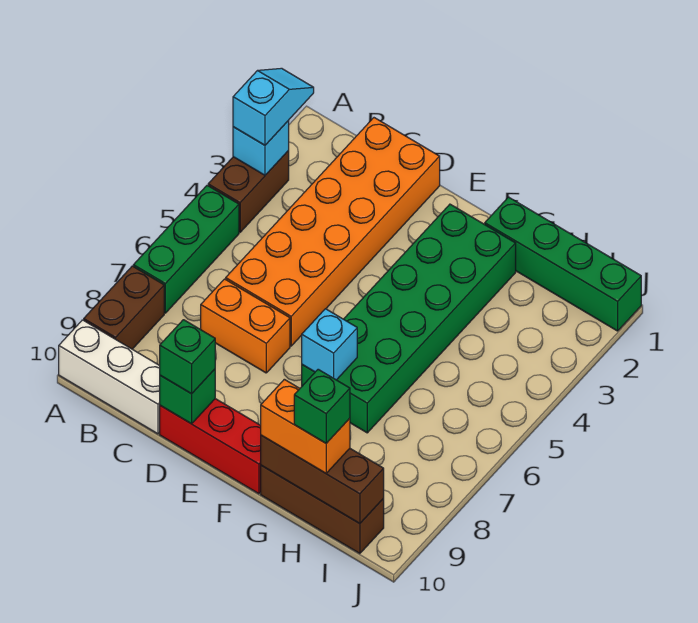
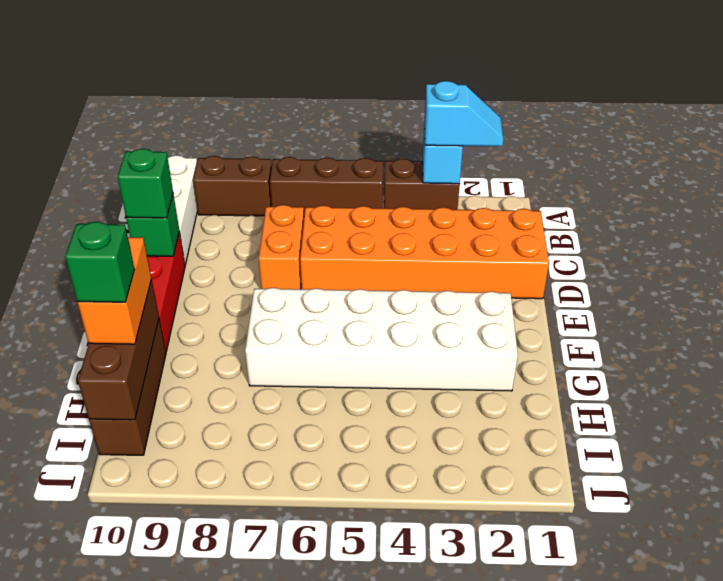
green 1x3 brick [133,185,239,313] -> brown 1x3 brick [270,157,383,216]
green 2x6 brick [302,204,516,433] -> white 2x6 brick [245,288,518,391]
cyan 1x1 brick [302,309,357,380] -> none
green 1x4 brick [485,197,641,331] -> none

